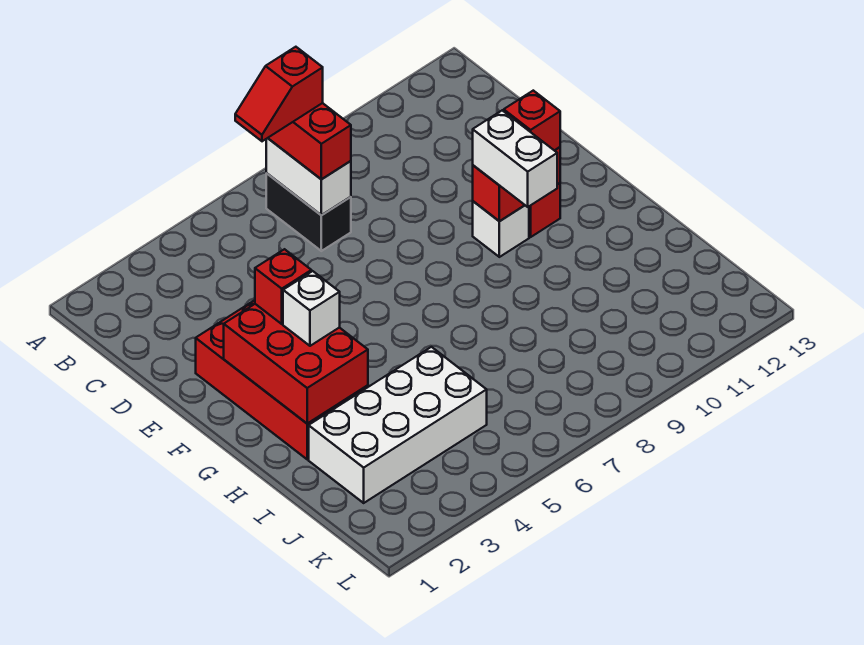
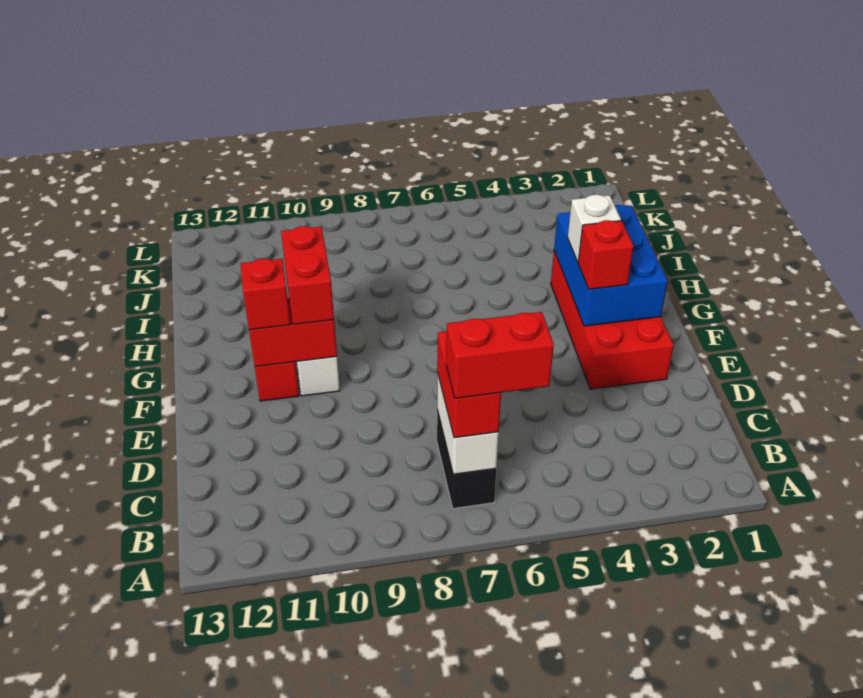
red 1x2 slope [235,47,323,141] -> red 1x2 brick [446,312,554,398]
red 2x3 brick [224,304,368,424] -> blue 2x3 brick [554,205,668,326]
white 1x2 brick [473,110,557,207] -> red 1x2 brick [281,226,334,324]
white 2x4 brick [309,347,487,503] -> none

